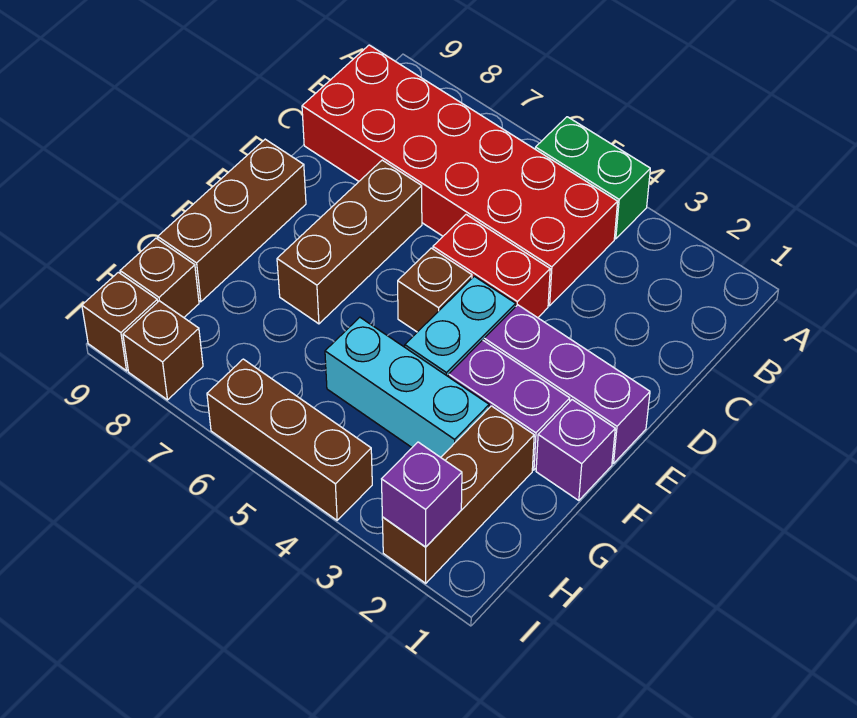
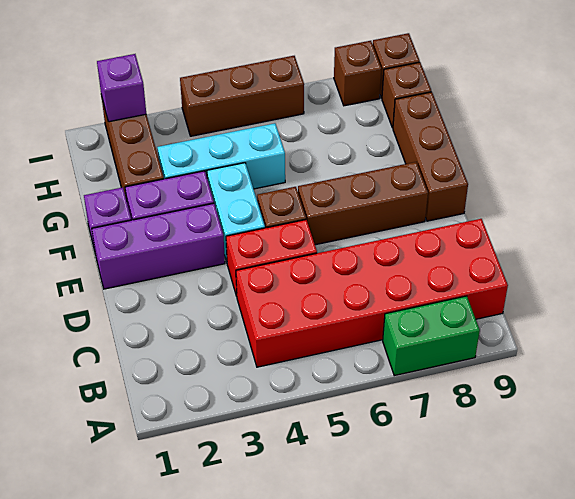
green 1x2 brick [535,117,650,239] -> green 1x2 brick moved to [383,296,480,376]
brown 1x3 brick [277,160,422,324] -> brown 1x3 brick turned to [298,162,428,245]

